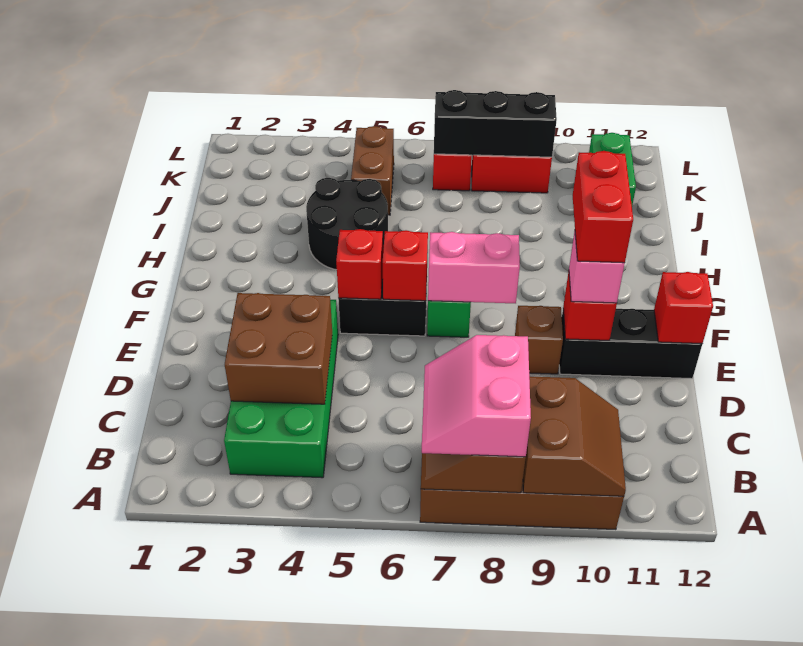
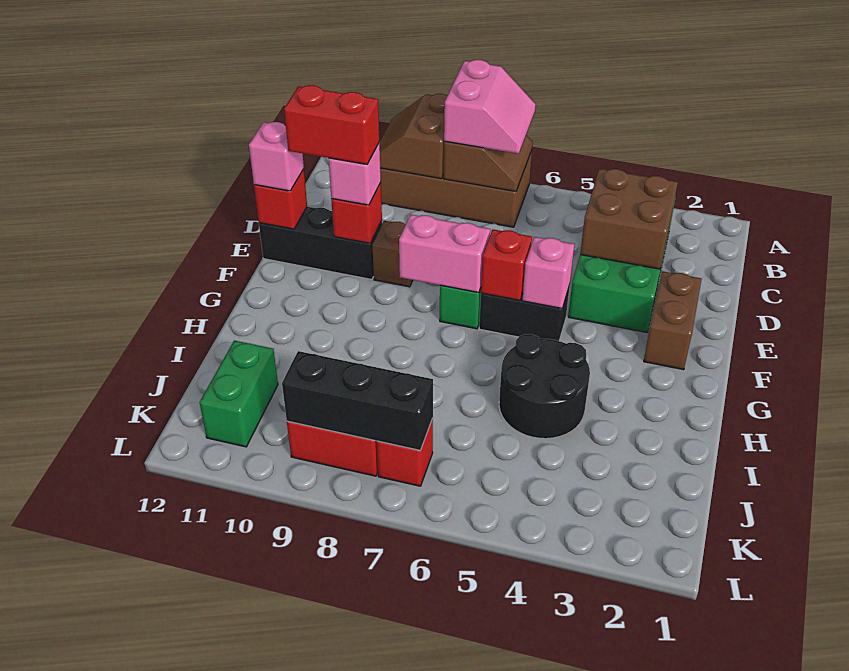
red 1x2 brick [573,151,633,263] -> red 1x2 brick turned to [284,85,379,164]
none -> pink 1x1 brick [249,122,304,191]
red 1x1 brick [336,229,383,299] -> pink 1x1 brick [522,237,574,309]
brown 1x2 brick [351,126,394,215] -> brown 1x2 brick moved to [644,271,702,370]

